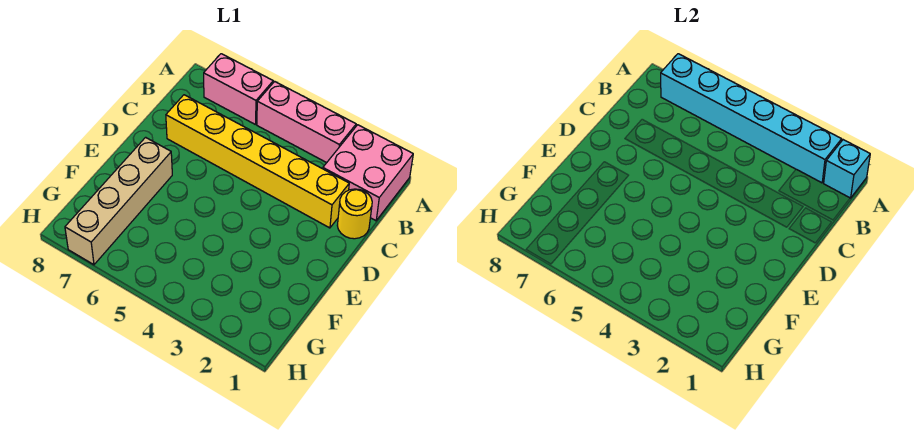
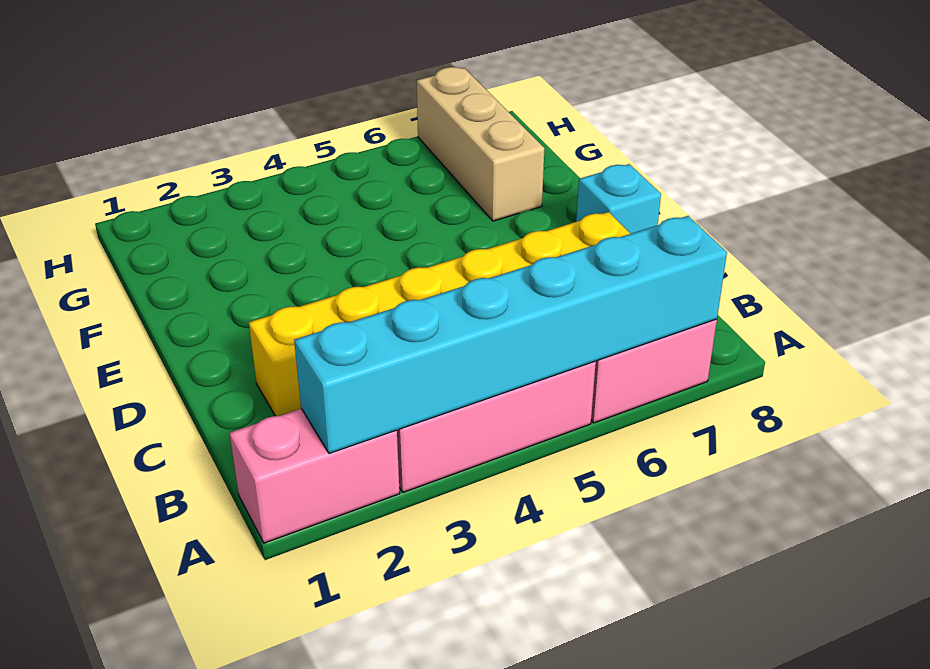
pink 2x2 brick [323,125,413,221] -> pink 1x2 brick [229,409,400,543]
cyan 1x1 brick [824,140,870,198] -> cyan 1x1 brick moved to [576,164,661,234]
yellow 1x1 round brick [337,189,372,239] -> none
tan 1x4 brick [65,137,172,265] -> tan 1x3 brick [417,67,544,221]

